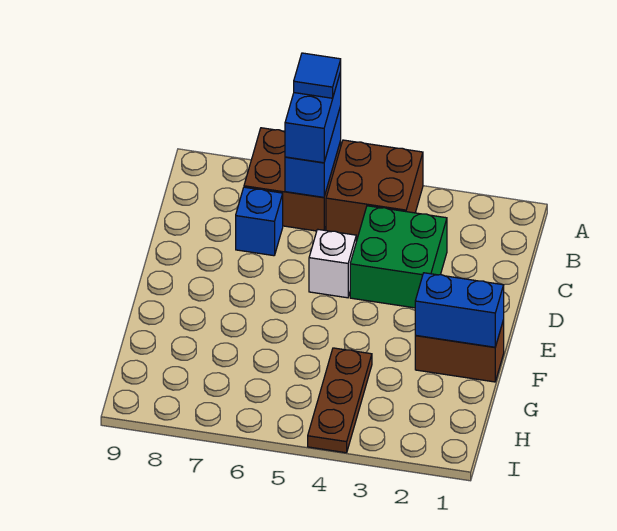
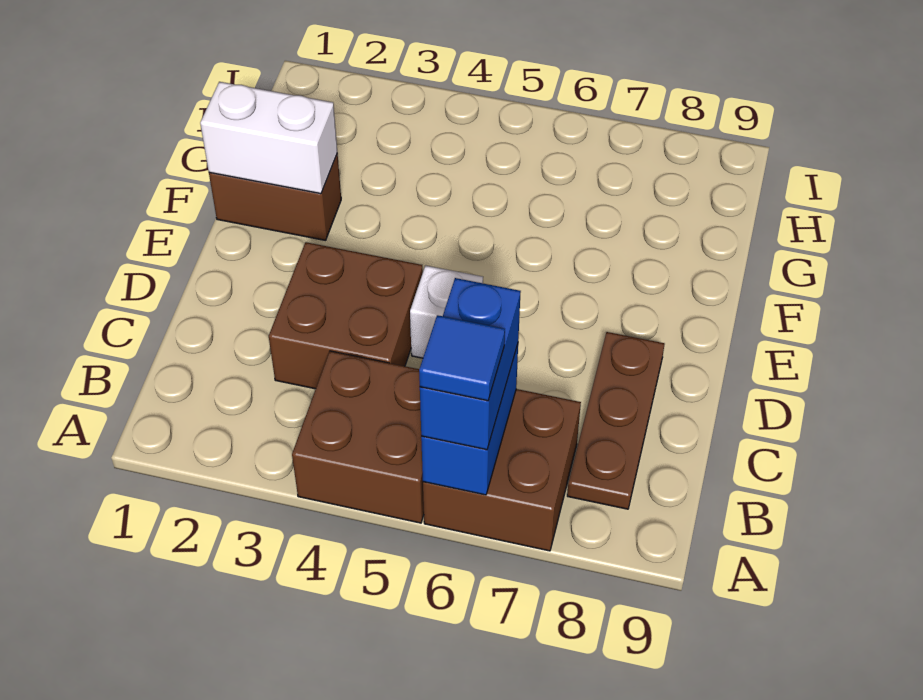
green 2x2 brick [350,206,447,308] -> brown 2x2 brick [269,242,423,389]
blue 1x1 brick [236,187,283,256] -> none
blue 1x2 brick [415,273,504,347] -> white 1x2 brick [200,82,337,194]
brown 1x3 plate [308,348,372,453] -> brown 1x3 plate moved to [567,332,664,509]

